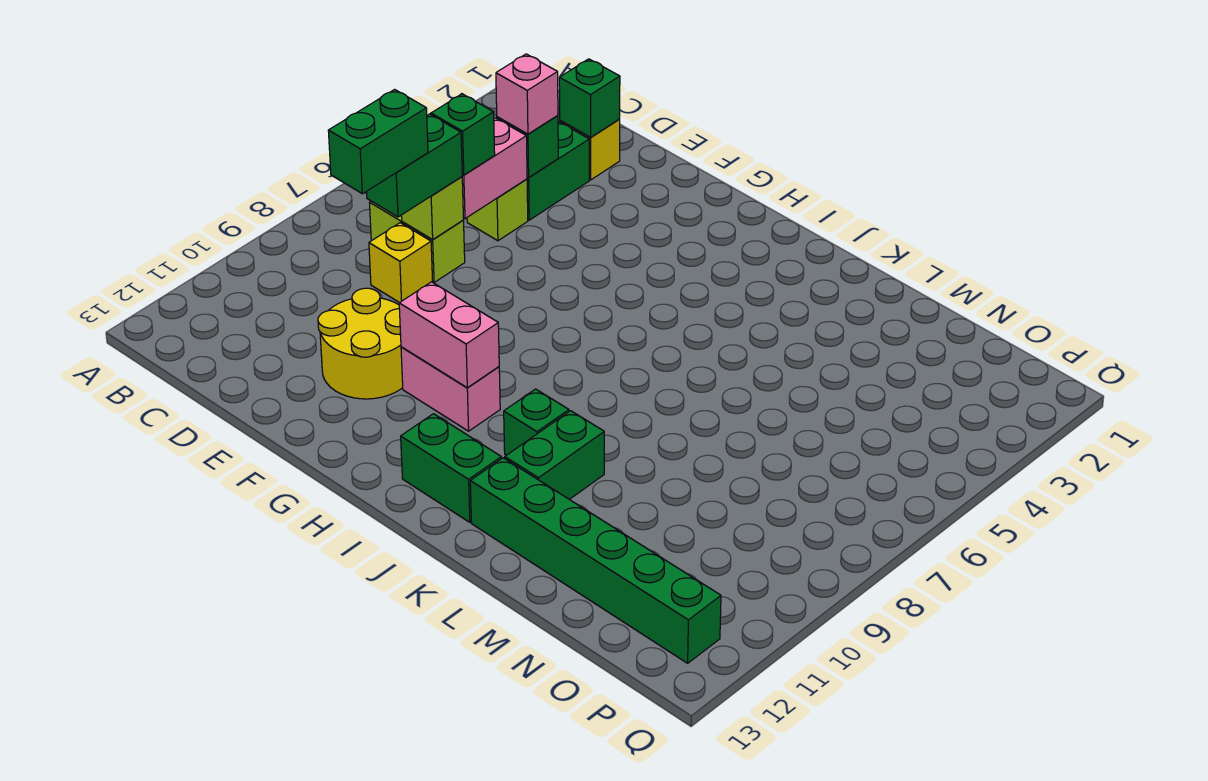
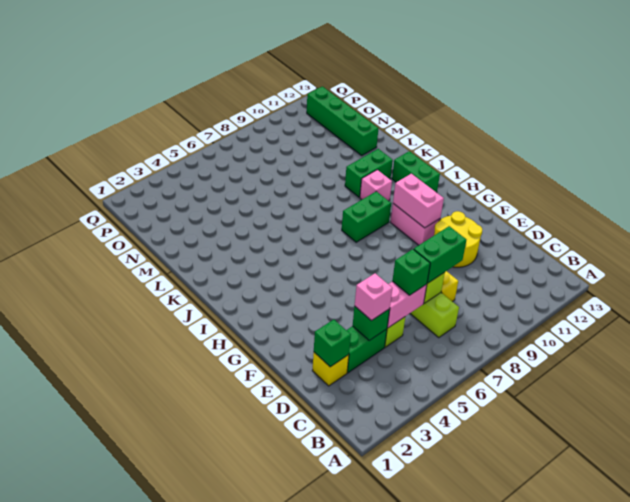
green 1x2 brick [328,89,428,194] -> green 1x2 brick moved to [342,191,391,242]
green 1x1 brick [504,389,569,455] -> pink 1x1 brick [360,170,392,201]
green 1x6 brick [470,458,721,663] -> green 1x4 brick [307,86,379,155]

